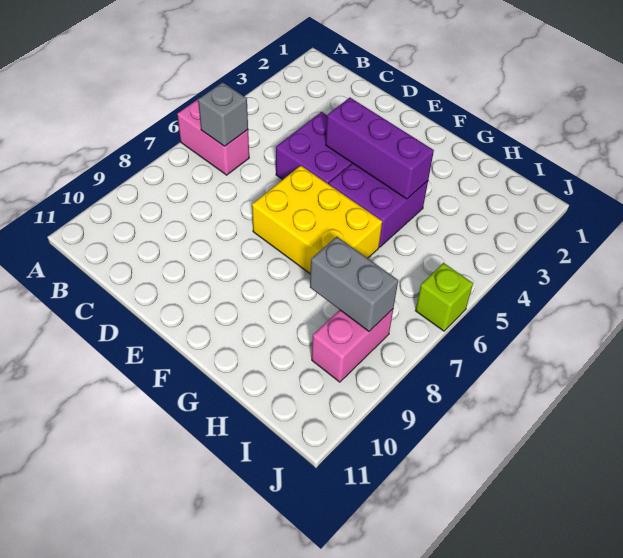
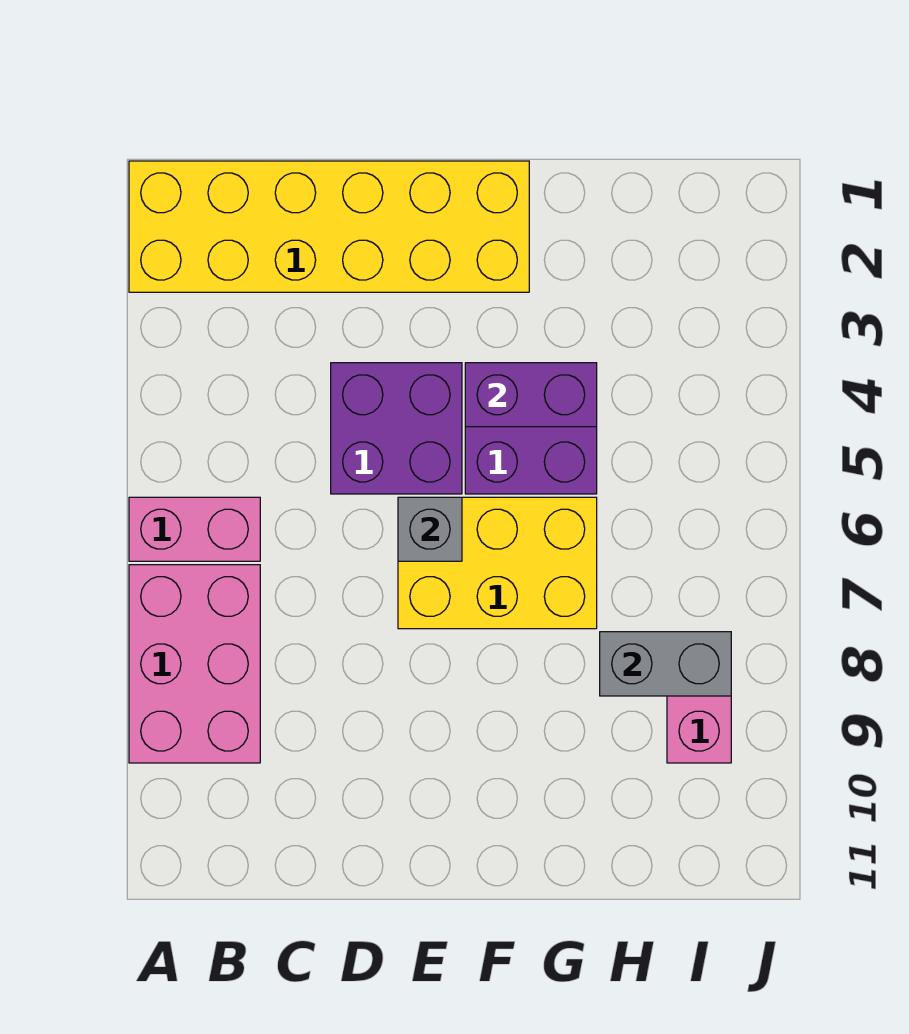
none -> yellow 2x6 brick [129,161,529,292]
none -> pink 2x3 brick [129,565,260,763]
grey 1x1 brick [198,82,248,146] -> grey 1x1 brick moved to [398,497,462,561]
purple 1x3 brick [326,98,434,199] -> purple 1x2 brick [465,363,597,427]
lime 1x1 brick [416,263,473,331] -> none

